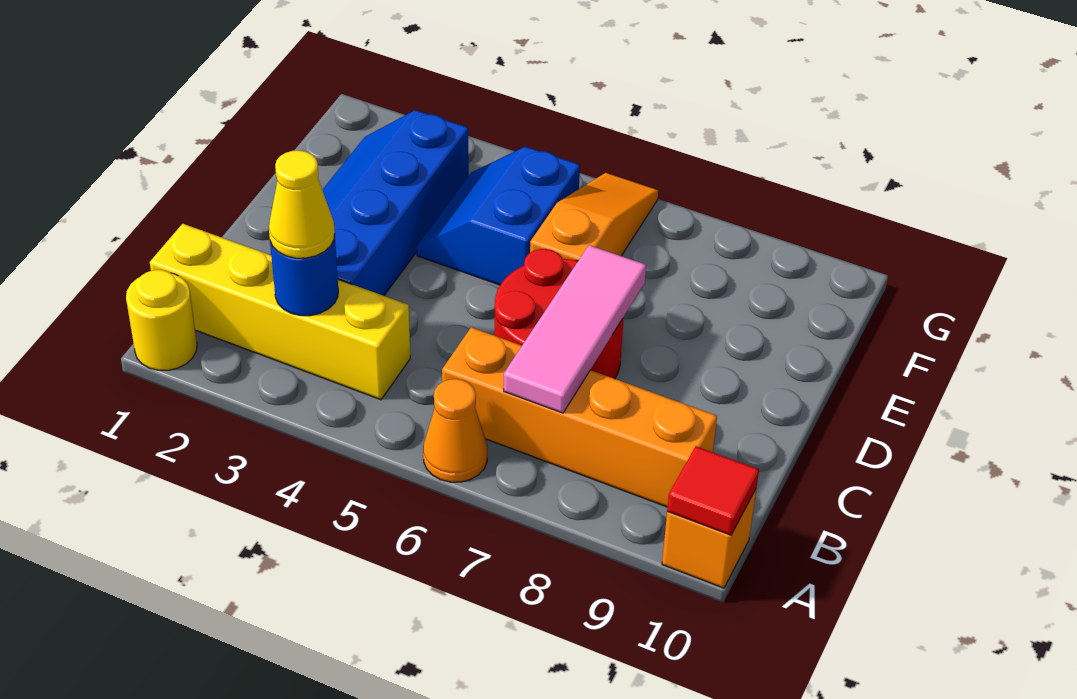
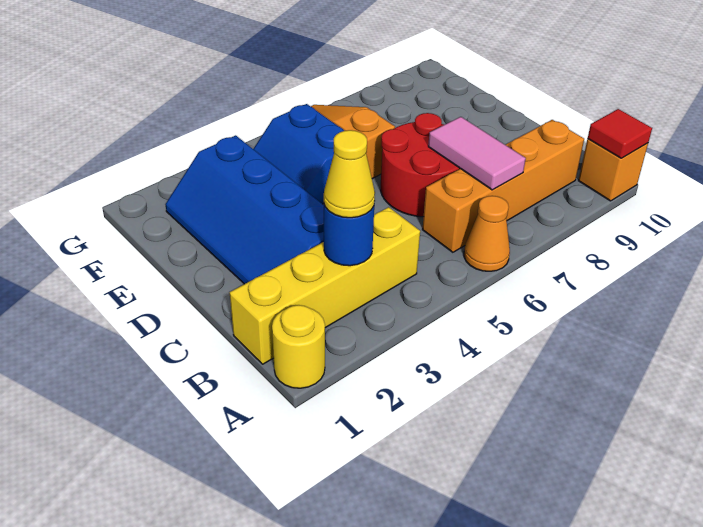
pink 1x3 tile [504,245,646,413] -> pink 1x2 tile [428,117,526,190]

